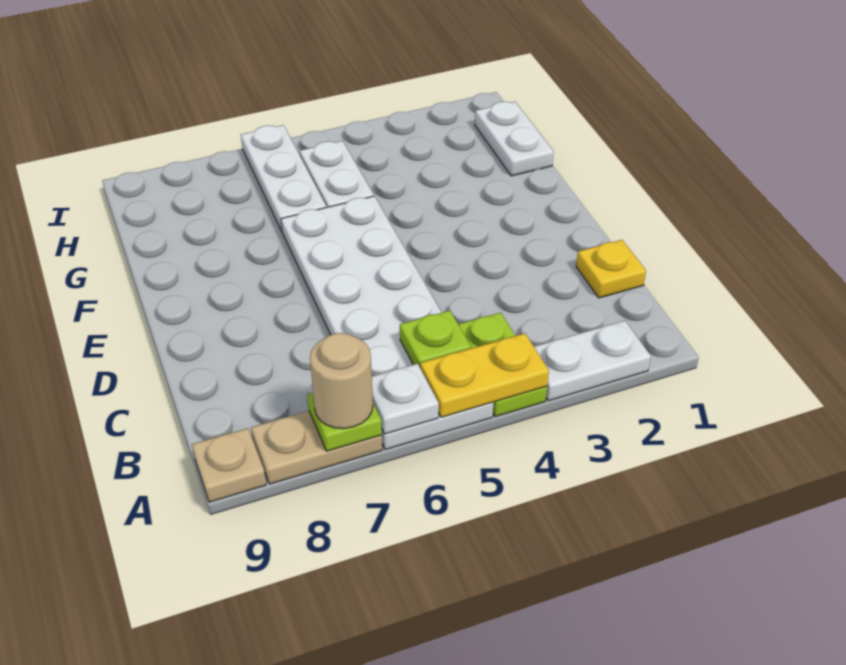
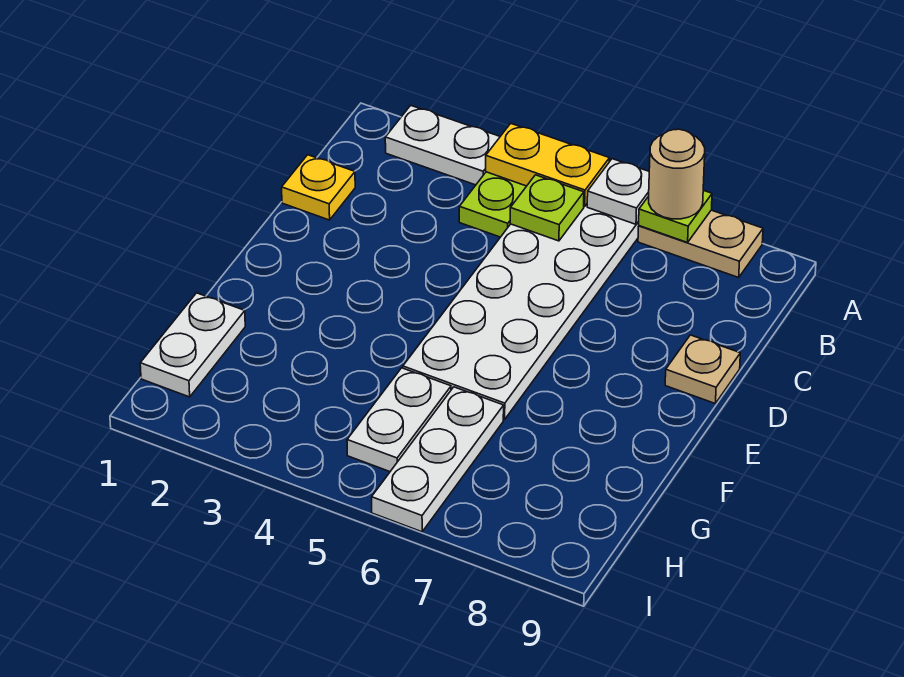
tan 1x1 plate [192,428,266,502] -> tan 1x1 plate moved to [665,335,740,403]

